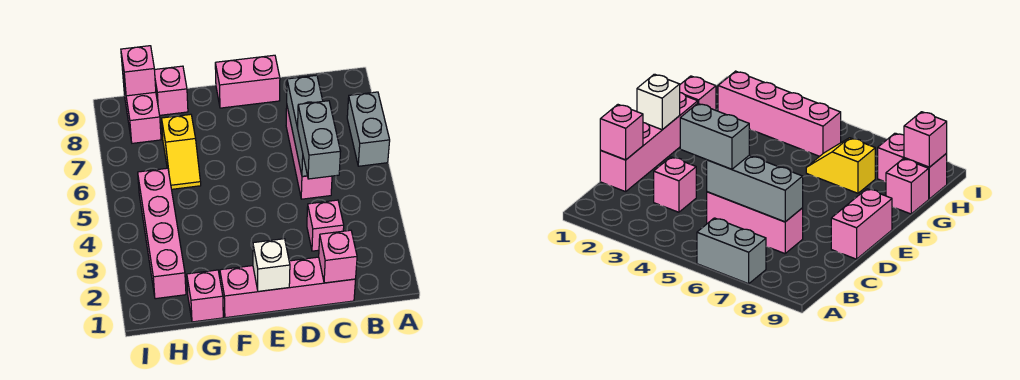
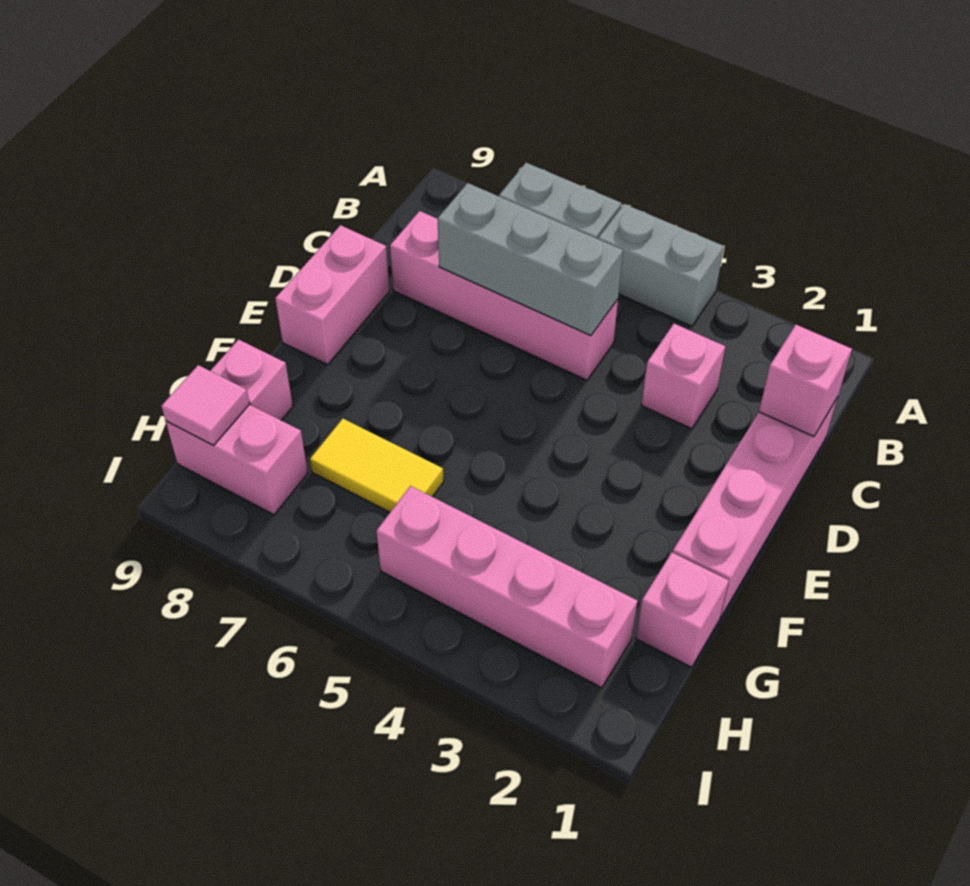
grey 1x2 brick [298,101,341,179] -> grey 1x2 brick moved to [598,204,724,326]
pink 1x3 brick [286,107,332,199] -> pink 1x4 brick [390,211,618,380]
white 1x1 brick [253,239,290,291] -> none
yellow 1x2 slope [162,114,201,189] -> yellow 1x2 tile [310,419,444,512]
pink 1x1 brick [121,46,156,96] -> pink 1x1 tile [161,365,249,446]

